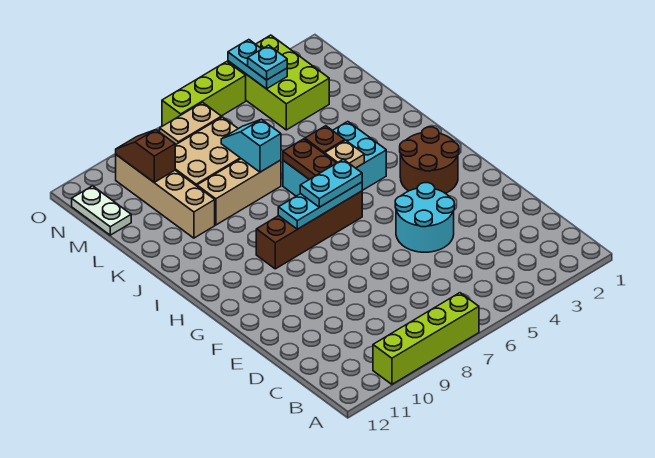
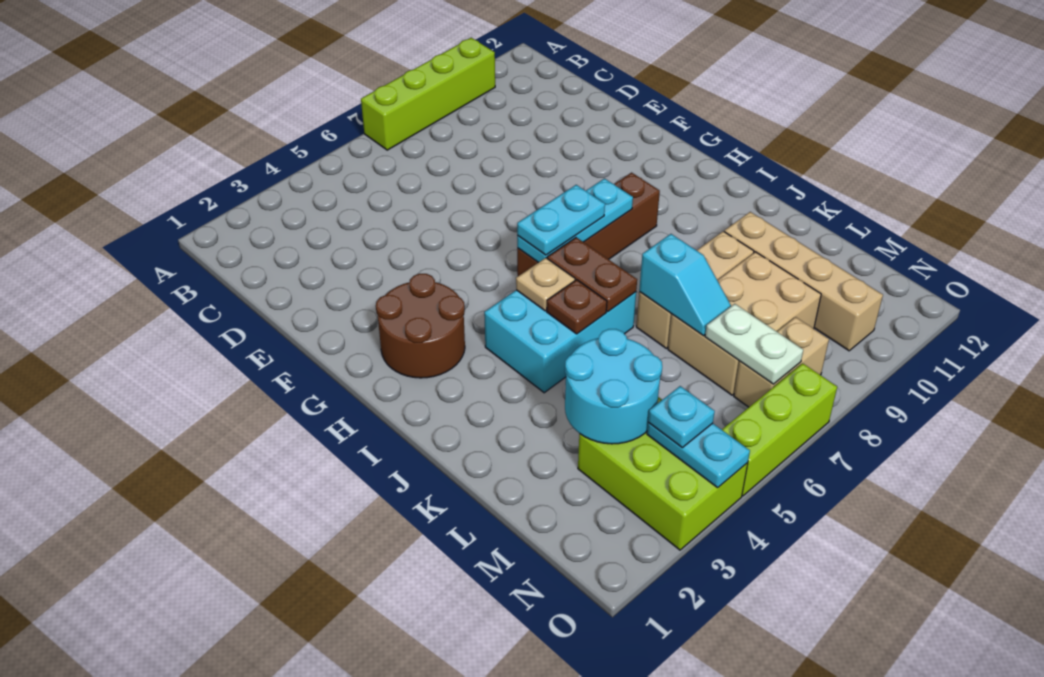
cyan 2x2 round brick [395,183,454,252] -> cyan 2x2 round brick moved to [565,329,662,444]
brown 1x2 slope [116,130,175,182] -> none
white 1x2 plate [72,186,131,235] -> white 1x2 plate moved to [705,304,803,384]

